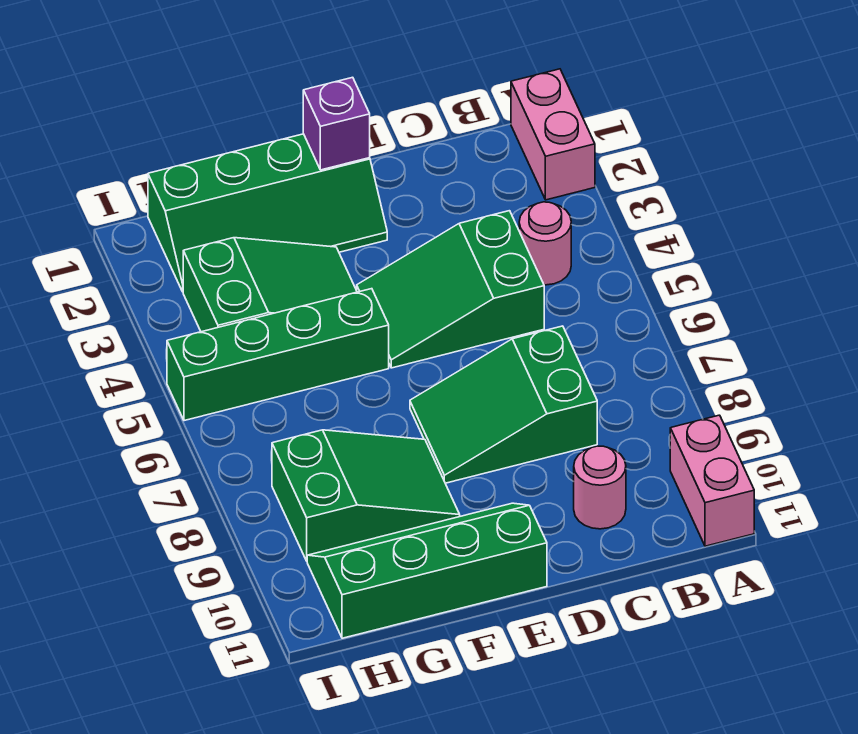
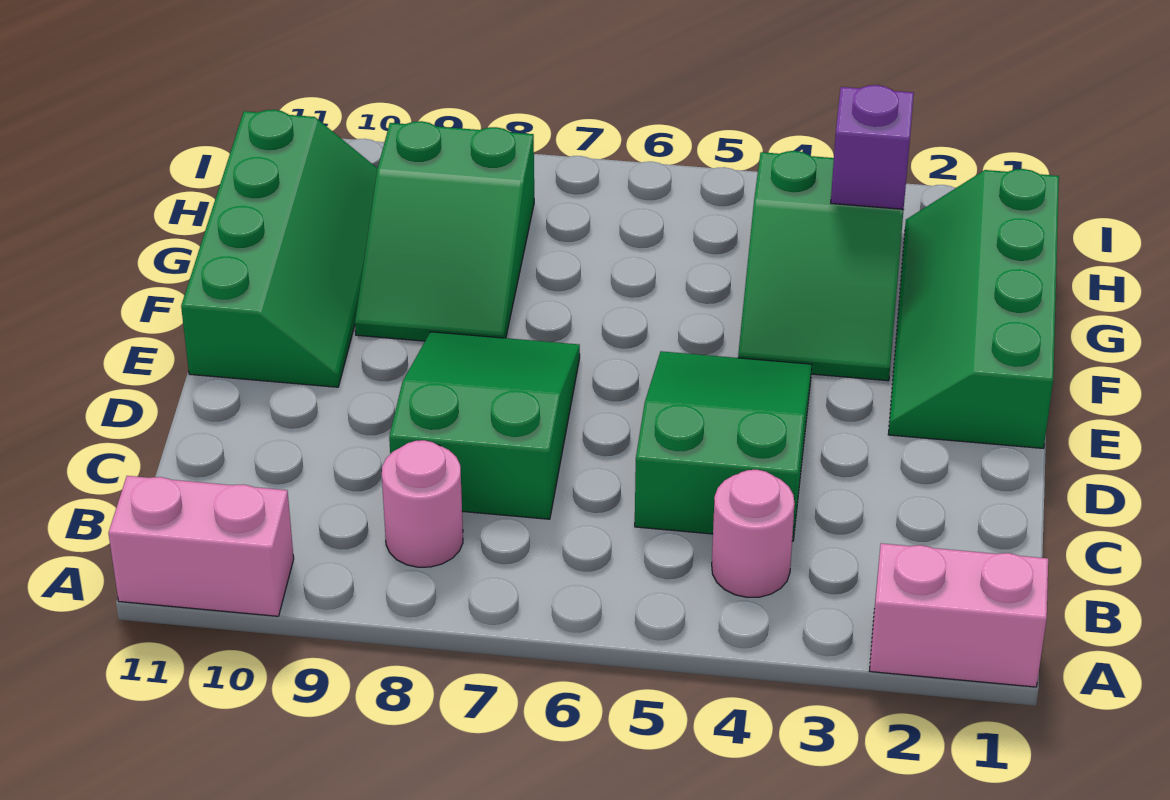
pink 1x1 round brick [574,446,626,529] -> pink 1x1 round brick moved to [382,440,463,567]
purple 1x1 brick [303,77,370,170] -> purple 1x1 brick moved to [831,85,914,209]
green 1x4 brick [167,289,389,421] -> none

